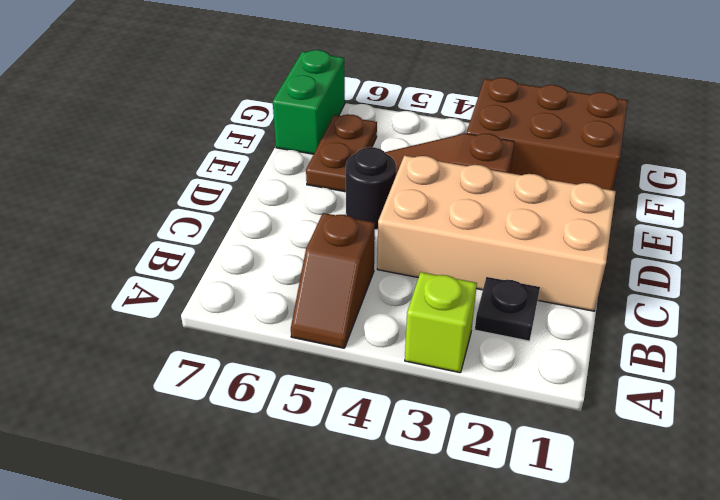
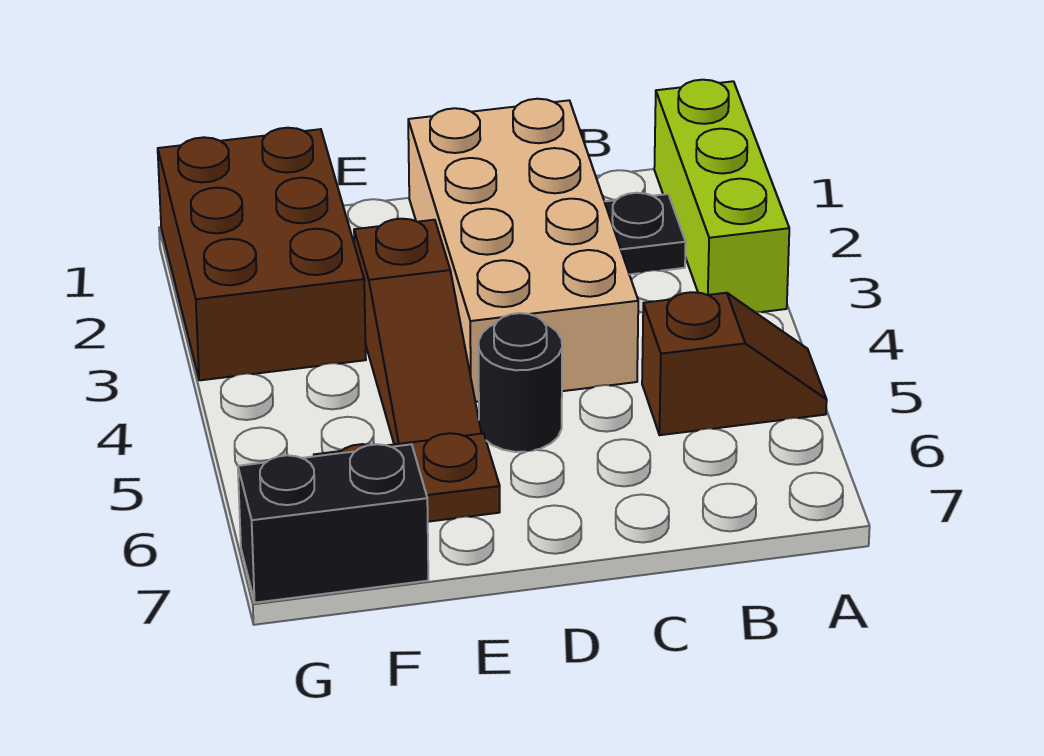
lime 1x1 brick [405,272,477,373] -> lime 1x3 brick [654,80,789,312]
green 1x2 brick [273,50,345,154] -> black 1x2 brick [238,444,428,603]

